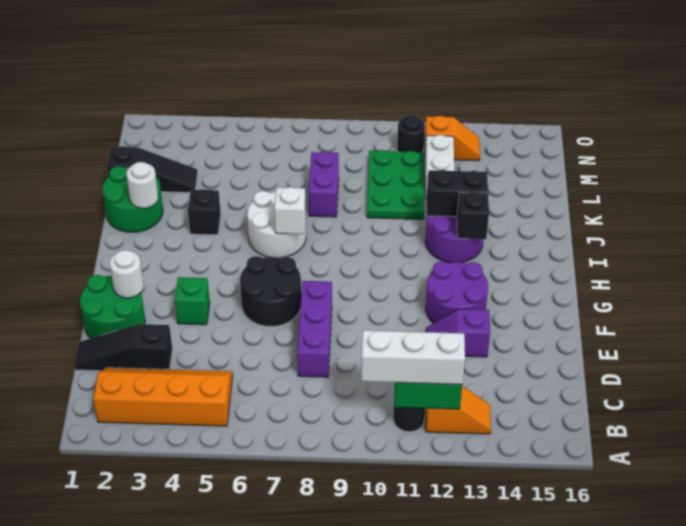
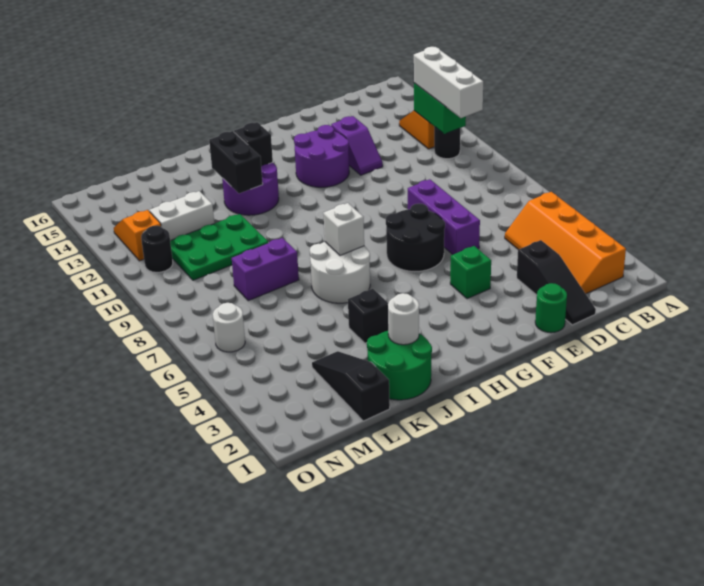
purple 1x3 brick [297,281,332,377] -> purple 1x3 brick turned to [408,179,480,254]
green 2x2 round brick [80,275,145,339] -> green 1x1 round brick [535,283,567,333]
white 1x1 round brick [110,250,143,298] -> white 1x1 round brick moved to [213,303,245,352]

